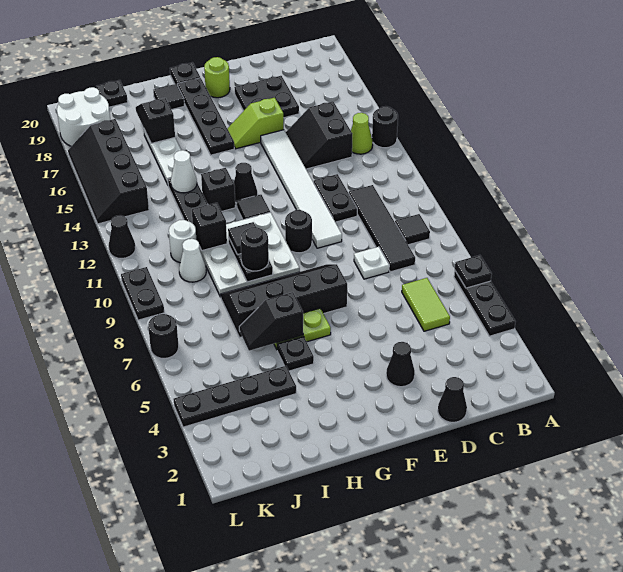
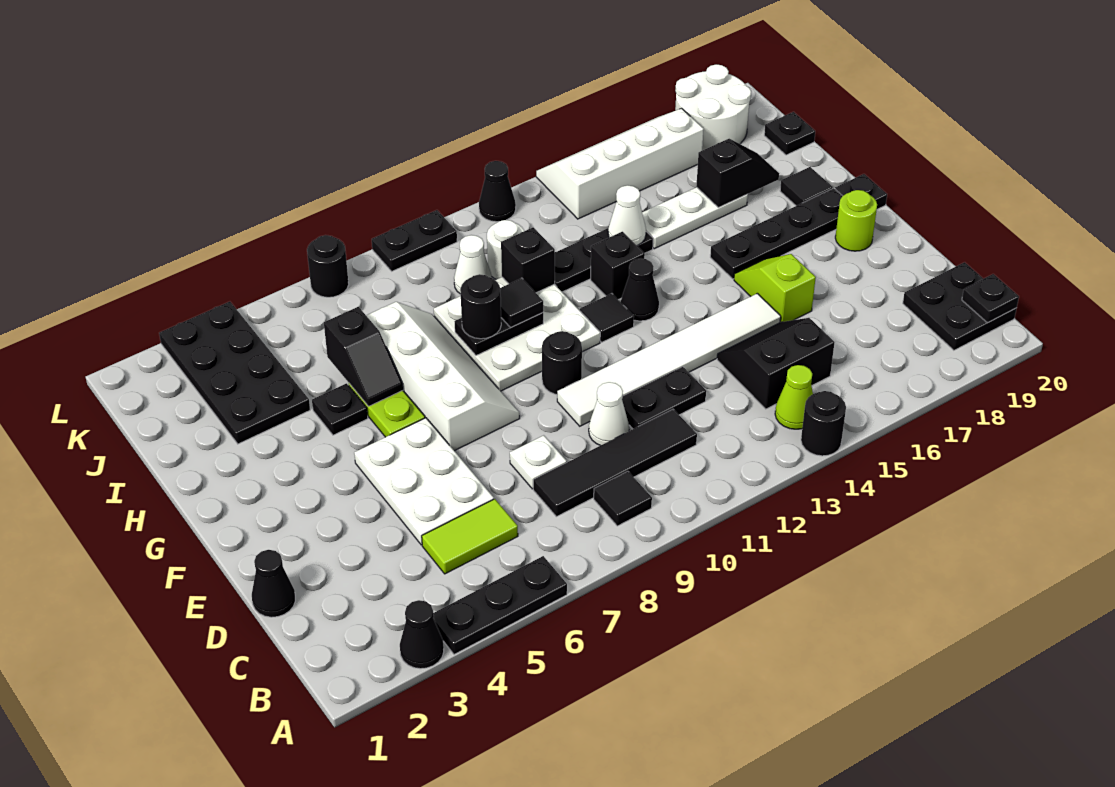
black 1x1 plate [455,255,492,288] -> black 1x1 plate moved to [962,274,1019,323]
none -> white 2x3 plate [354,418,494,545]
none -> white 1x1 cone [589,382,629,445]
black 2x2 plate [234,76,299,118] -> black 2x2 plate moved to [903,262,1017,350]
black 1x1 cone [386,342,415,387] -> black 1x1 cone moved to [400,600,444,669]
black 2x4 slope [221,264,347,337] -> white 2x4 slope [366,302,520,451]
black 1x2 slope [239,292,303,351] -> black 1x2 slope turned to [324,307,403,406]
black 1x4 plate [174,366,296,427] -> black 2x4 plate [159,302,310,444]
black 2x4 slope [68,119,149,224] -> white 2x4 slope [536,108,704,219]

